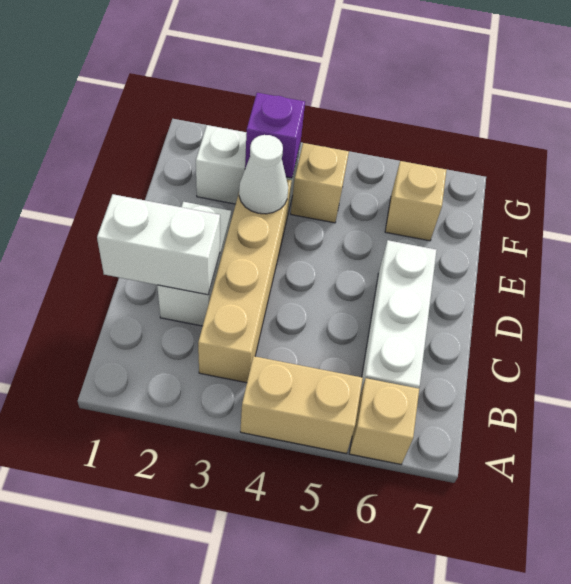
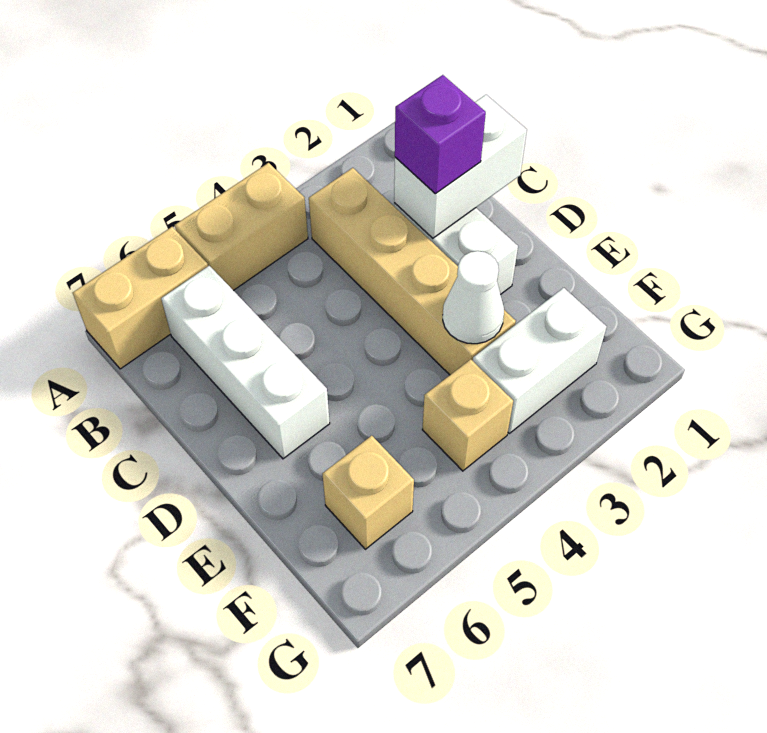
tan 1x1 brick [349,378,419,464] -> tan 1x2 brick [73,227,208,369]
purple 1x1 brick [245,93,305,178] -> purple 1x1 brick moved to [395,75,486,194]

